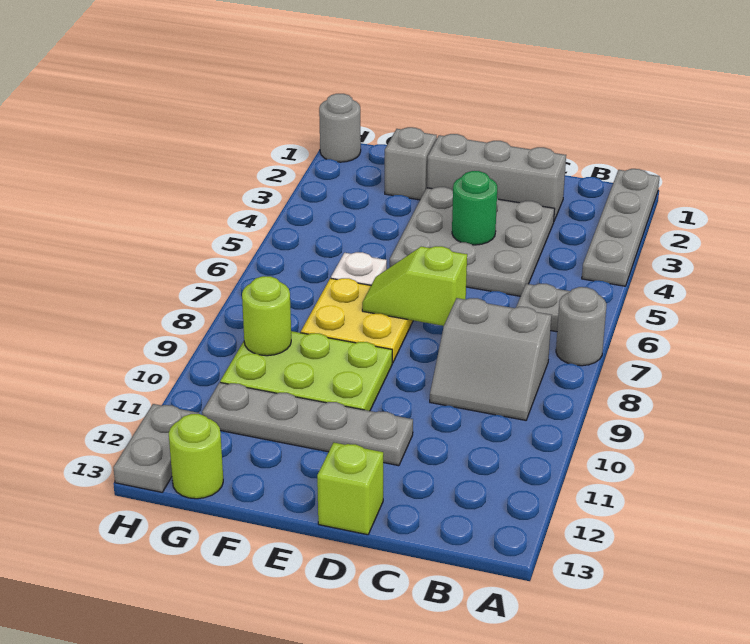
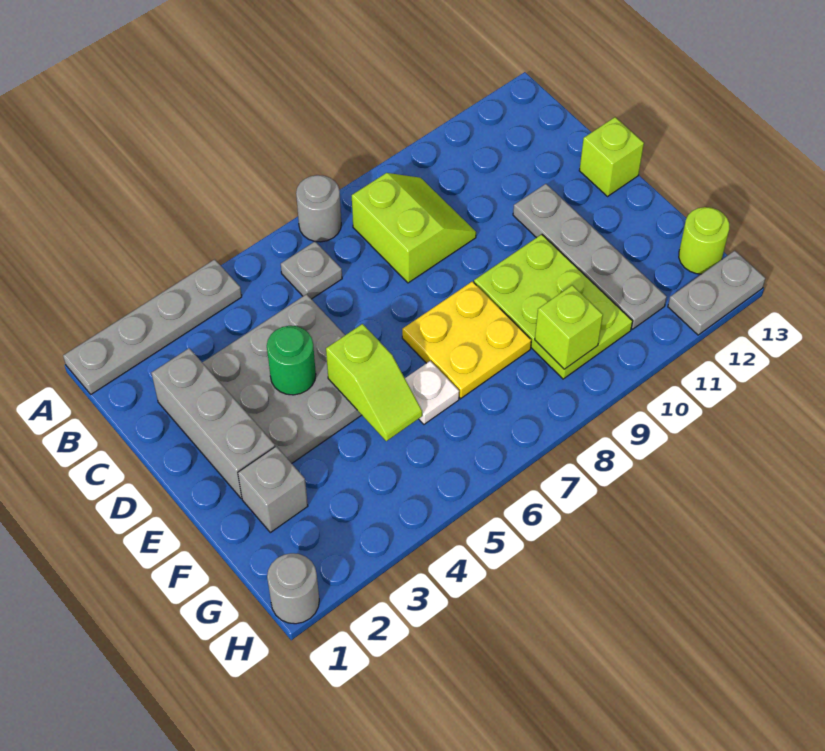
grey 2x2 slope [430,298,551,420] -> lime 2x2 slope [352,173,476,283]
lime 1x2 slope [362,246,467,326] -> lime 1x2 slope moved to [326,324,422,441]
lime 1x1 round brick [242,276,291,356] -> lime 1x1 brick [535,285,603,369]

